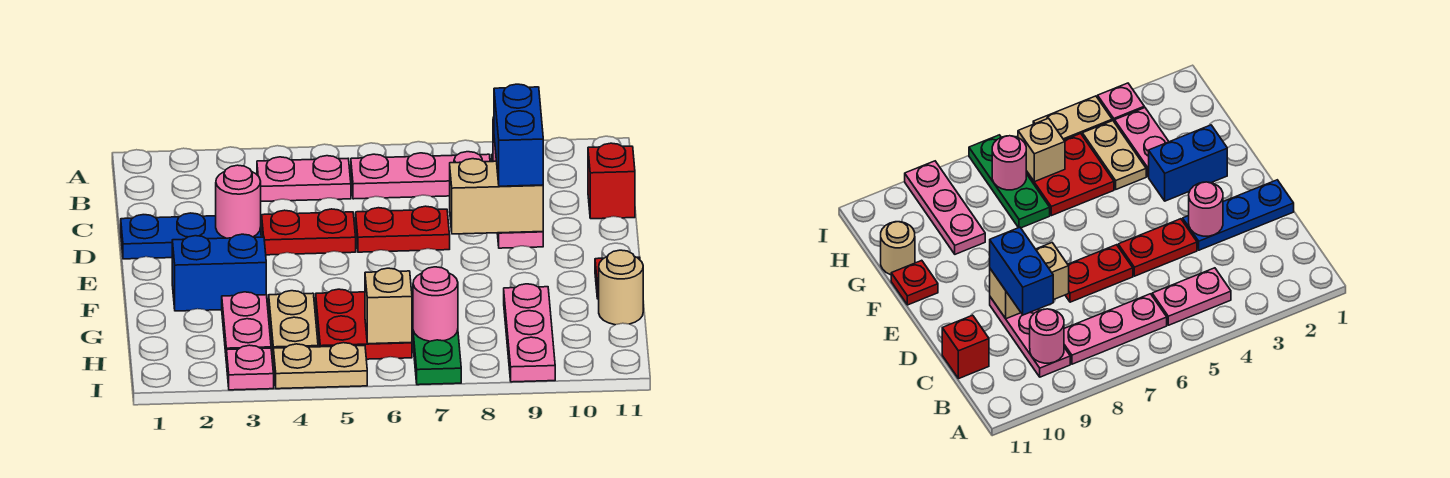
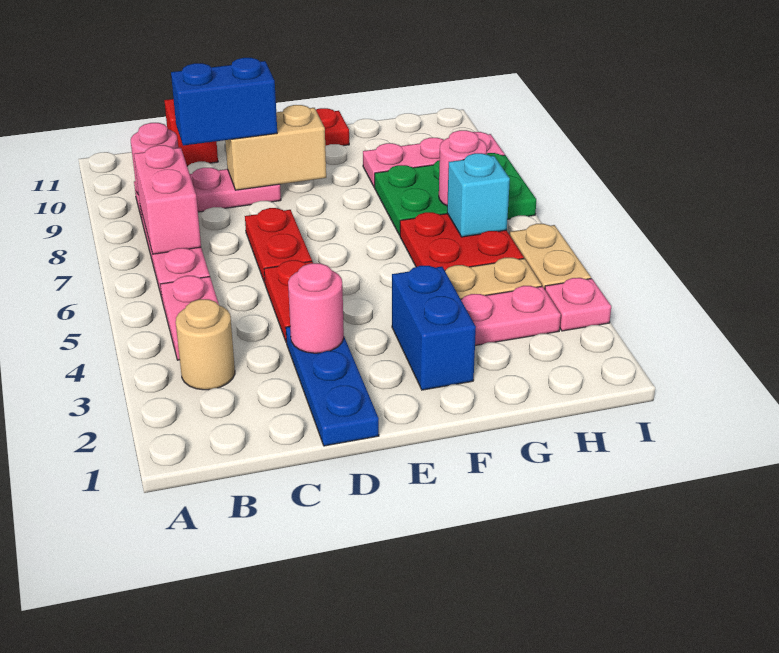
none -> pink 1x2 brick [134,145,201,254]
tan 1x2 brick [450,159,543,234] -> tan 1x2 brick turned to [225,105,326,190]
green 1x3 plate [412,291,461,385] -> green 2x3 plate [375,153,536,235]
tan 1x1 round brick [599,250,643,325] -> tan 1x1 round brick moved to [176,299,235,390]
tan 1x1 brick [365,268,412,344] -> cyan 1x1 brick [447,153,510,237]

